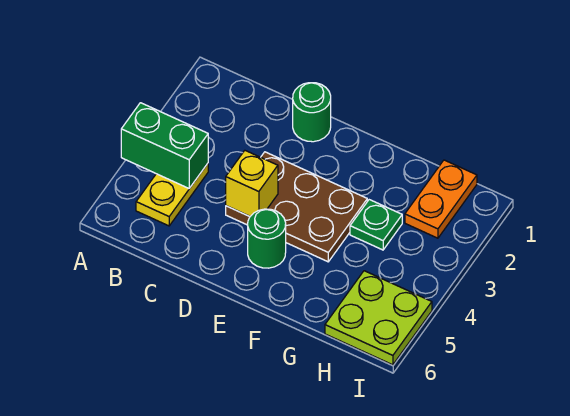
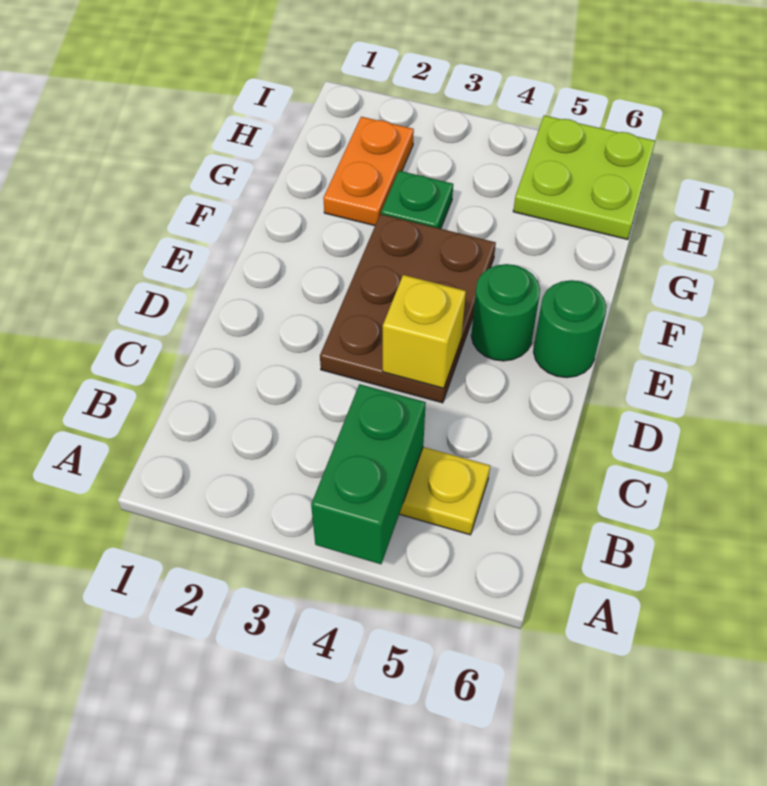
green 1x1 round brick [293,83,331,142] -> green 1x1 round brick moved to [533,280,606,378]
orange 1x2 plate [405,160,477,238] -> orange 1x2 plate turned to [323,117,414,226]

